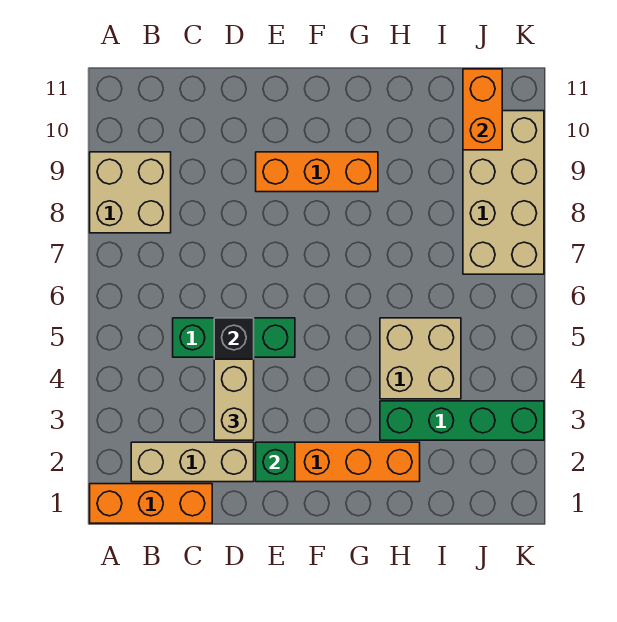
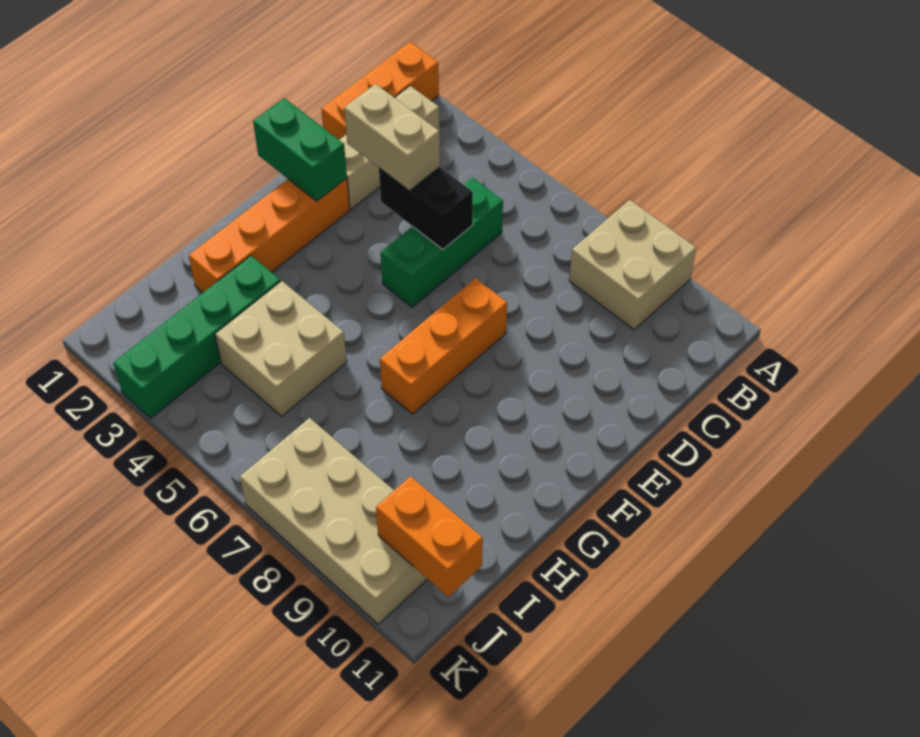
green 1x1 brick [256,442,295,482] -> green 1x2 brick [253,98,347,201]
orange 1x3 brick [256,152,378,192] -> orange 1x3 brick moved to [380,278,507,414]

